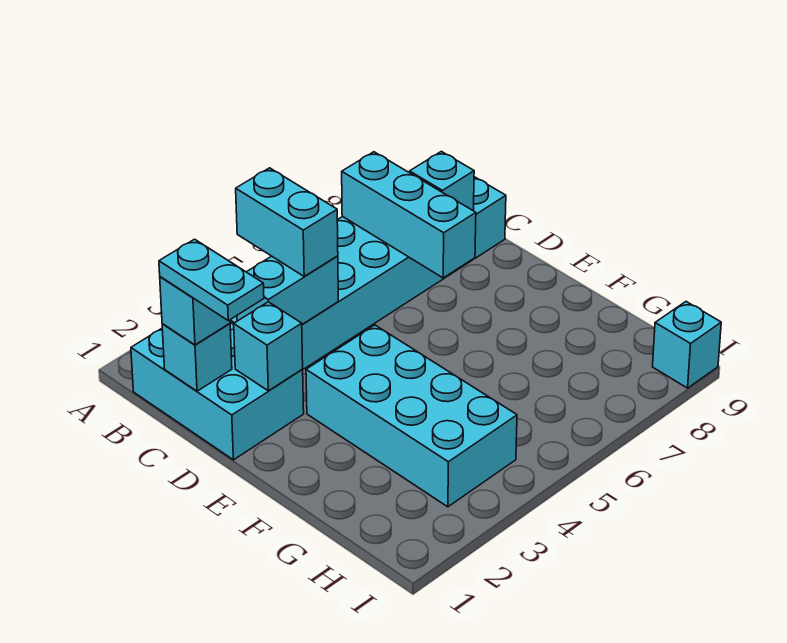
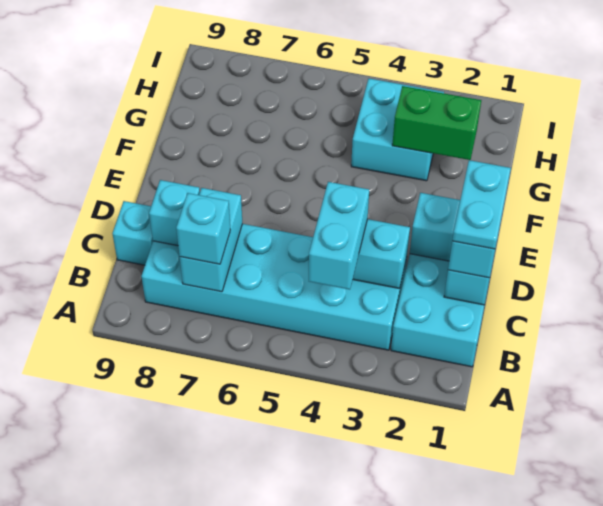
cyan 1x3 brick [342,152,476,278] -> cyan 1x2 brick [180,188,242,292]
cyan 2x4 brick [306,325,517,507] -> cyan 2x2 brick [351,79,444,181]
none -> green 1x2 brick [392,86,481,160]
cyan 1x1 brick [653,302,721,388] -> cyan 1x1 brick moved to [176,193,230,264]

